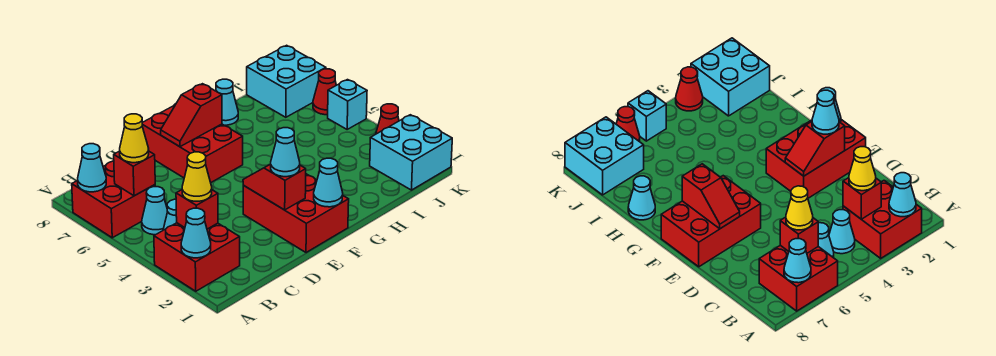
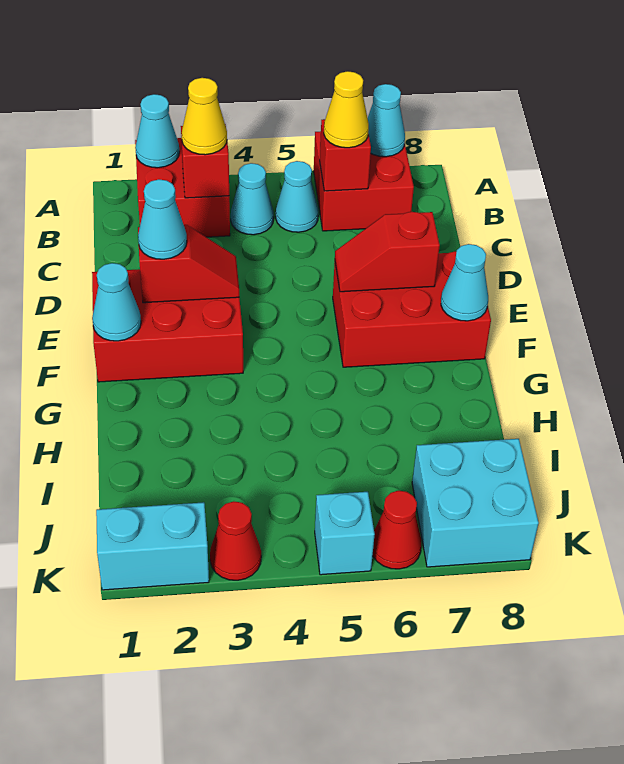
red 1x2 slope [161,84,222,147] -> red 1x2 slope turned to [335,212,440,292]
cyan 1x1 cone [216,79,238,125] -> cyan 1x1 cone moved to [441,244,488,321]
cyan 2x2 brick [370,115,452,190] -> cyan 1x2 brick [96,502,209,590]

